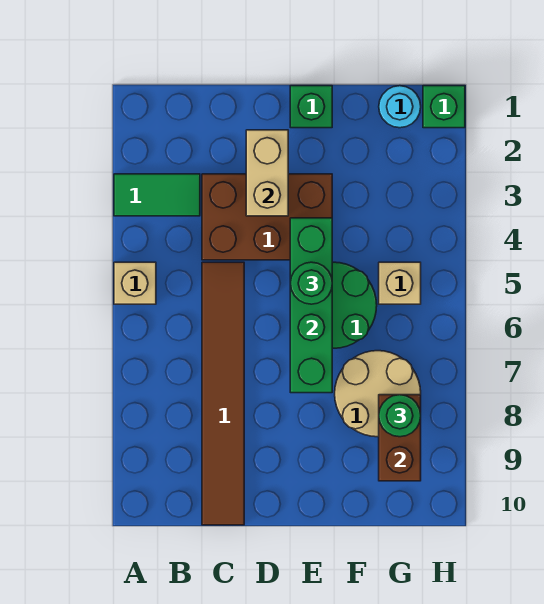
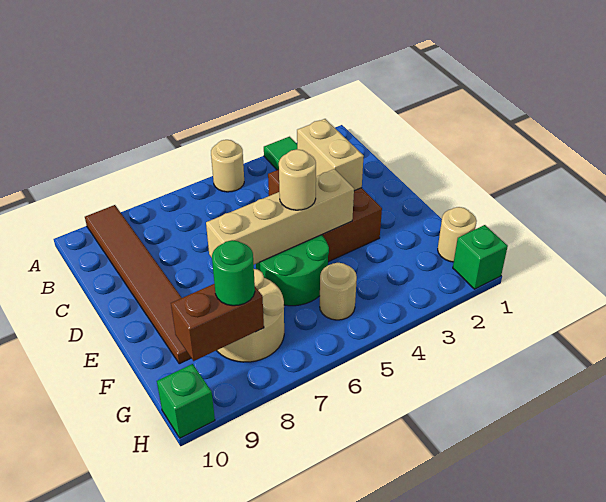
tan 1x1 brick [114,262,156,304] -> tan 1x1 round brick [211,140,244,192]
brown 1x6 tile [202,262,244,525] -> brown 1x6 tile turned to [85,205,191,364]
tan 1x2 brick [246,130,288,216] -> tan 1x2 brick turned to [297,119,364,191]
green 1x1 brick [290,86,332,128] -> green 1x1 brick moved to [157,364,215,438]
green 1x4 brick [290,218,332,393] -> tan 1x4 brick [206,169,354,264]
green 1x1 round brick [290,262,332,304] -> tan 1x1 round brick [279,149,316,210]
cyan 1x1 round brick [379,86,421,128] -> tan 1x1 round brick [438,207,477,262]
tan 1x1 brick [379,262,421,304] -> tan 1x1 round brick [320,263,357,320]

